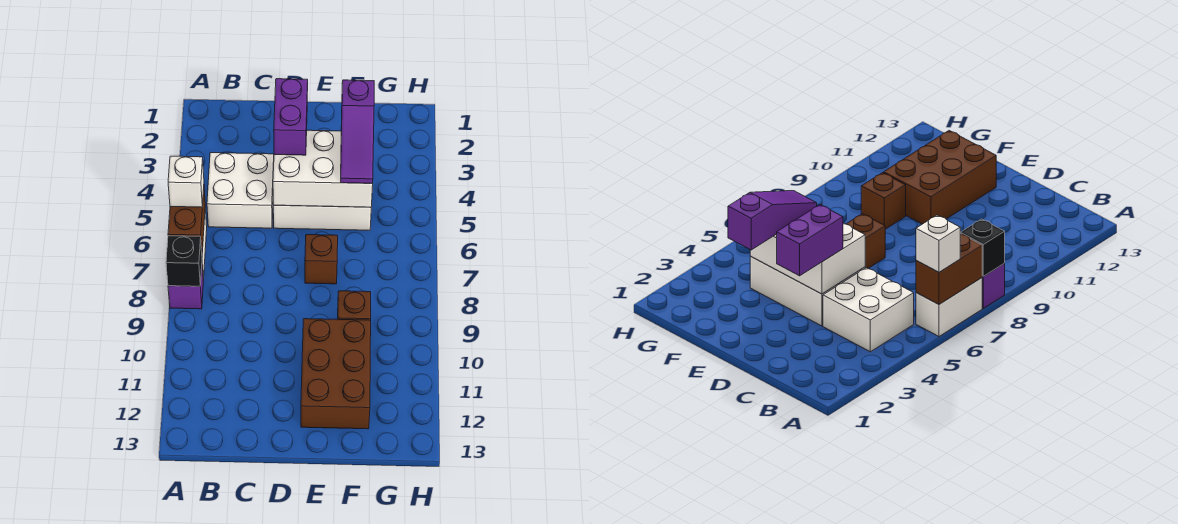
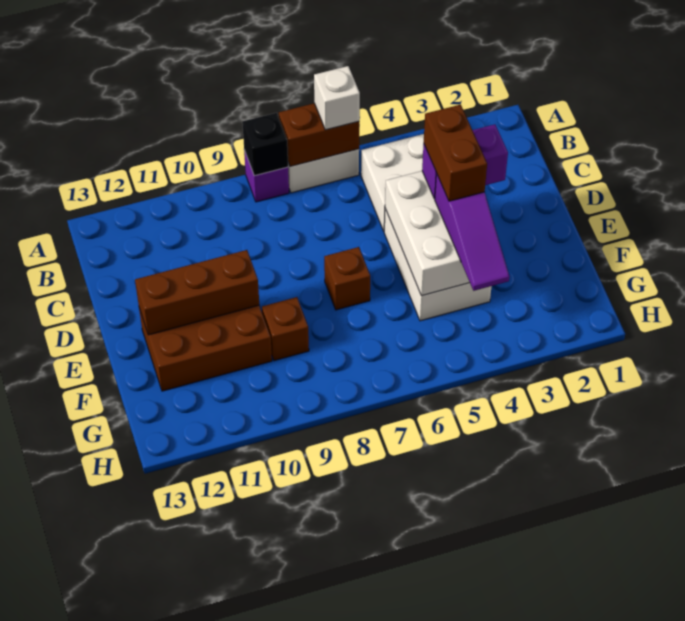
none -> brown 1x2 brick [424,105,487,201]
none -> brown 1x3 brick [135,250,259,335]
purple 1x3 slope [341,80,374,183] -> purple 1x3 slope turned to [435,173,510,291]

